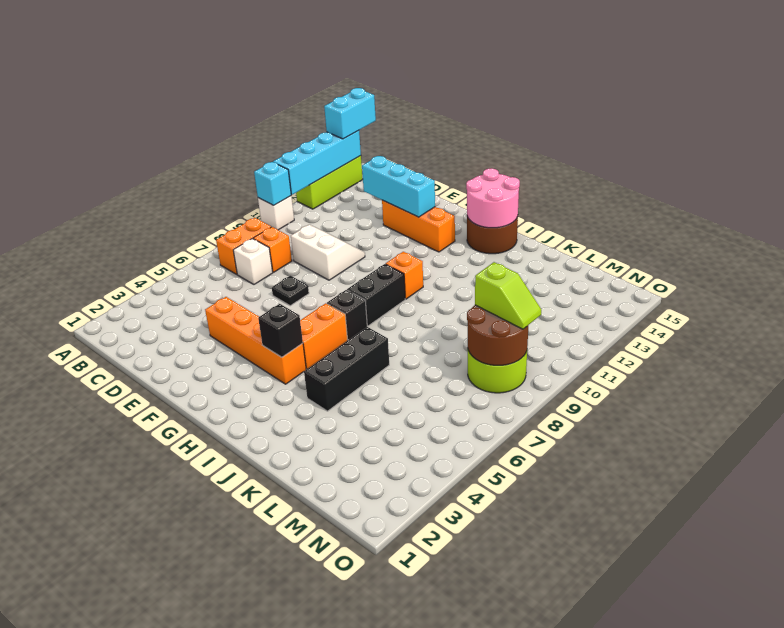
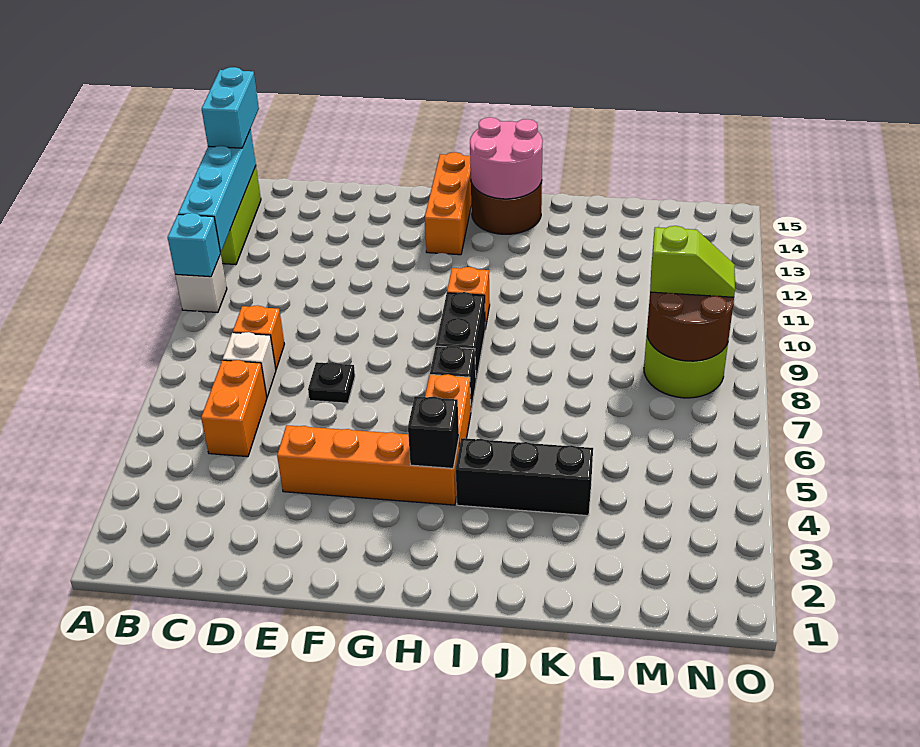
orange 1x2 brick [216,218,271,274] -> orange 1x2 brick moved to [201,360,267,457]
white 2x2 slope [291,225,365,280] -> none
cyan 1x3 brick [362,156,435,217] -> none
orange 1x3 brick [382,200,455,252] -> orange 1x3 brick turned to [425,152,471,255]
black 1x3 brick [304,327,389,411] -> black 1x3 brick turned to [456,438,593,516]

